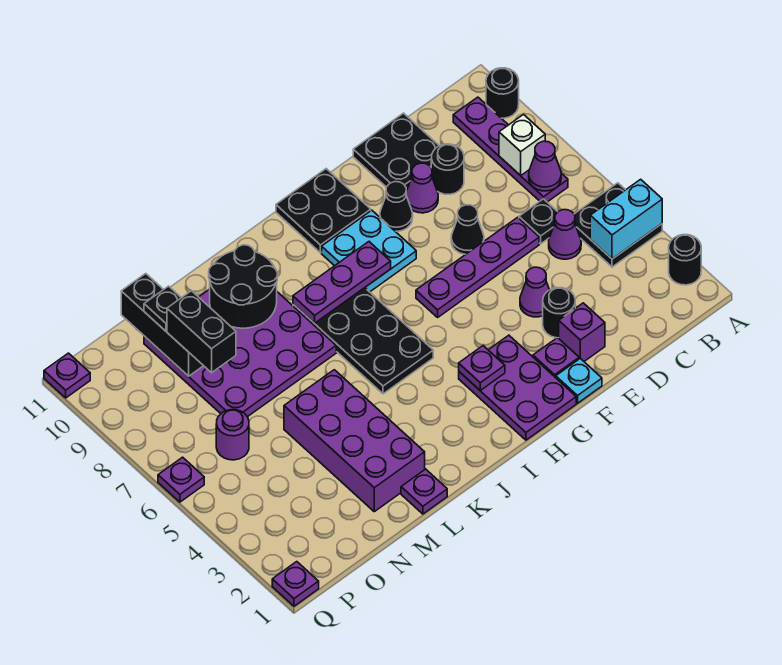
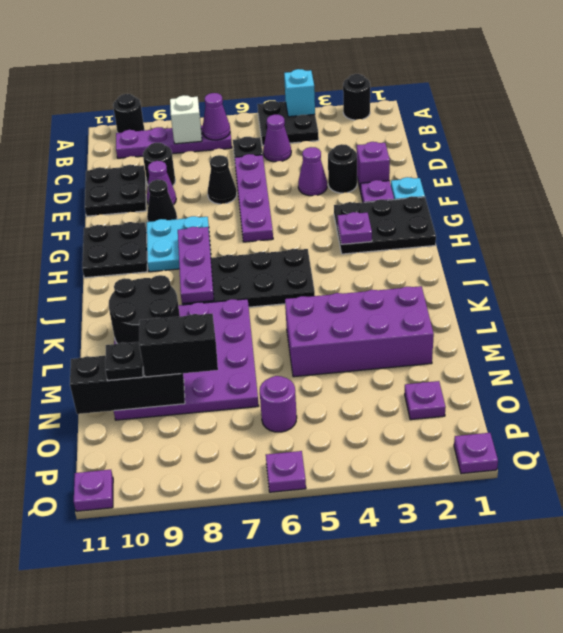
cyan 1x2 brick [590,179,662,259] -> cyan 1x1 brick [284,69,315,117]
purple 2x3 plate [459,335,576,440] -> black 2x3 plate [334,196,436,254]
purple 1x1 plate [401,469,447,514] -> purple 1x1 plate moved to [405,381,446,420]

